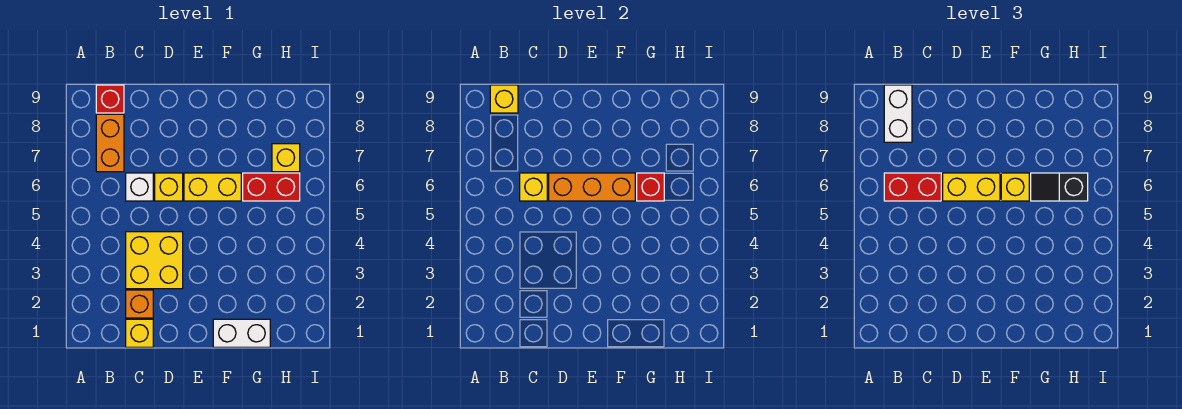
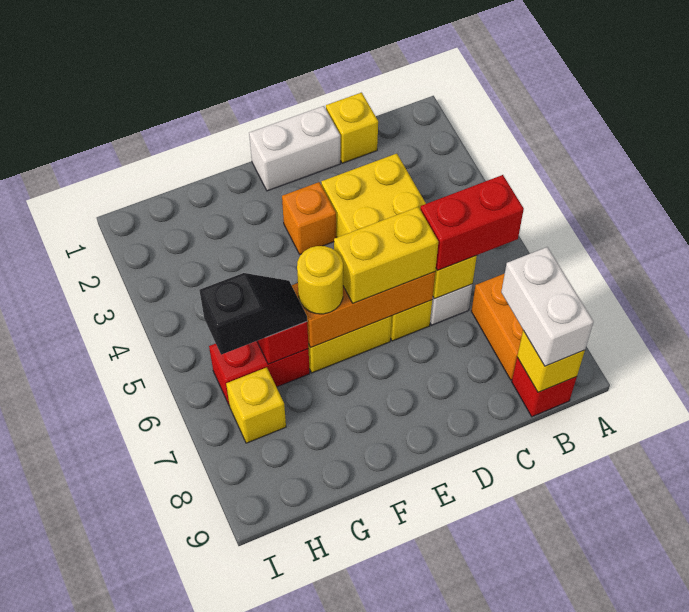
orange 1x1 brick [126,290,153,318] -> orange 1x1 brick moved to [282,182,337,254]
white 1x2 brick [213,319,270,347] -> white 1x2 brick moved to [249,106,340,191]
yellow 1x1 brick [1001,173,1029,201] -> yellow 1x1 round brick [297,246,343,314]

